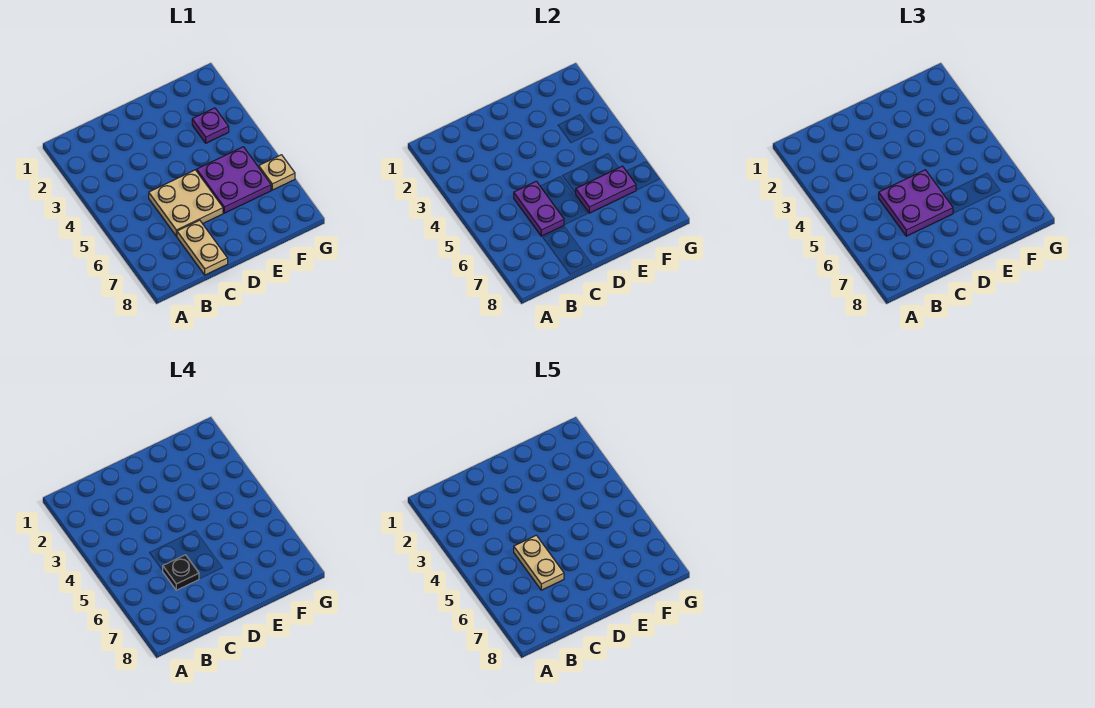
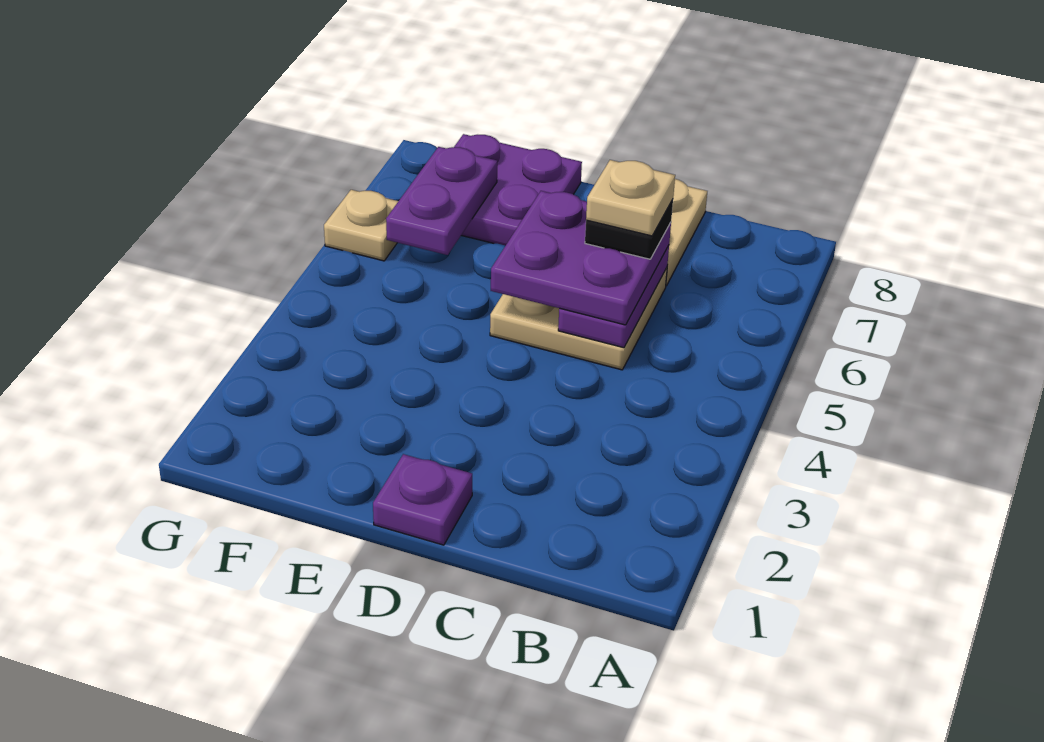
tan 1x2 plate [514,535,564,590] -> tan 1x1 plate [586,160,675,236]
purple 2x2 plate [197,147,271,213] -> purple 2x2 plate moved to [454,134,582,246]
purple 1x2 plate [576,166,636,213] -> purple 1x2 plate turned to [386,147,497,255]
purple 1x1 plate [192,108,229,143] -> purple 1x1 plate moved to [373,454,472,545]

